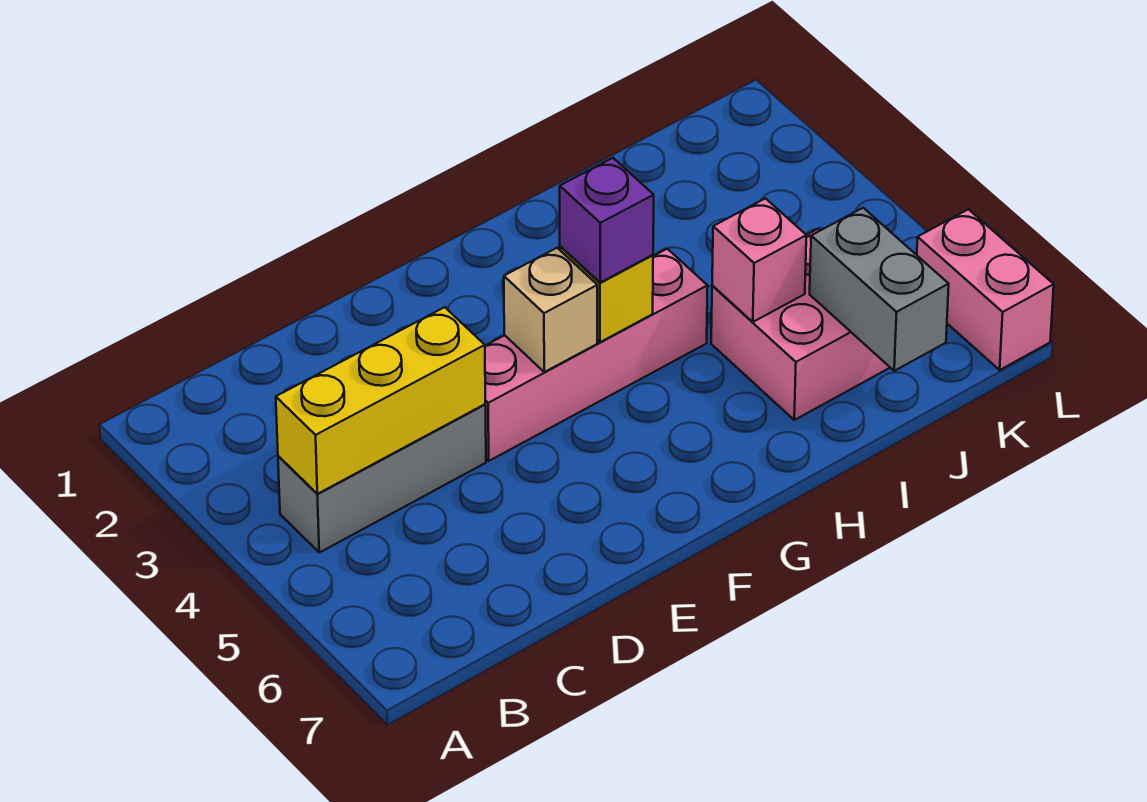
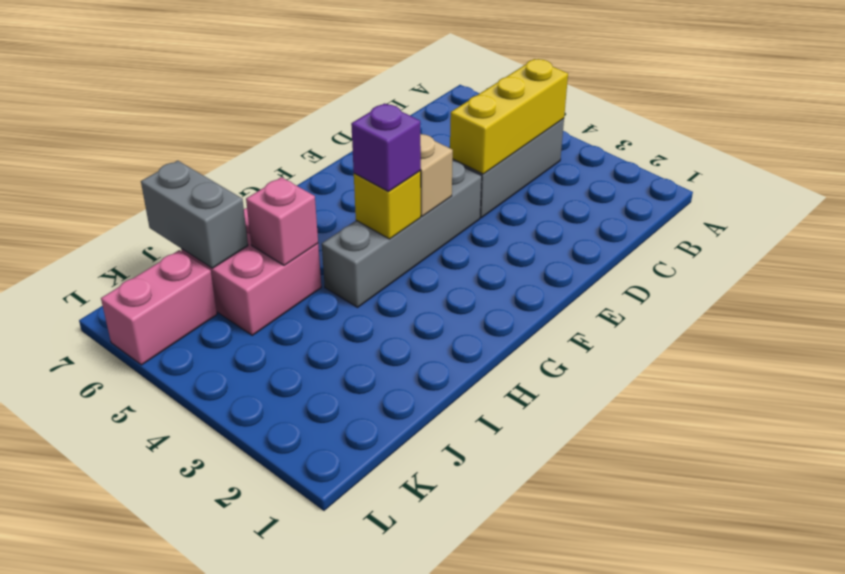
pink 1x4 brick [485,249,708,461] -> grey 1x4 brick [322,161,482,307]
pink 1x2 brick [917,209,1054,370] -> pink 1x2 brick turned to [101,250,217,365]

